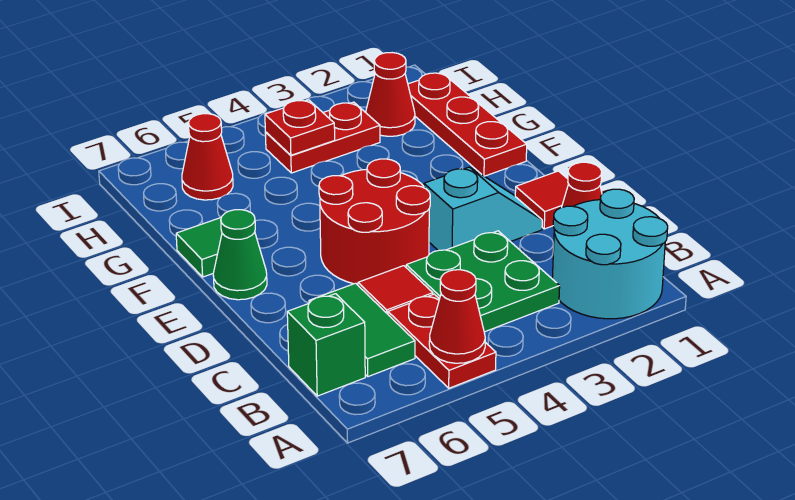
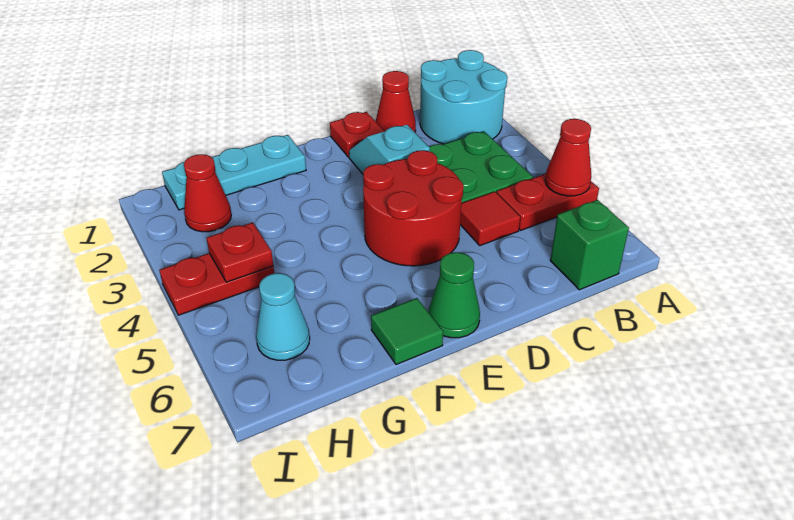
green 1x2 tile [309,283,415,377] -> none
red 1x1 tile [515,171,568,229] -> red 1x1 plate [330,112,385,157]
red 1x3 plate [408,73,527,176] -> cyan 1x3 plate [162,135,306,210]
red 1x2 plate [265,102,380,173] -> red 1x2 plate turned to [159,253,274,315]
red 1x1 cone [182,114,233,200] -> cyan 1x1 cone [256,273,310,360]

